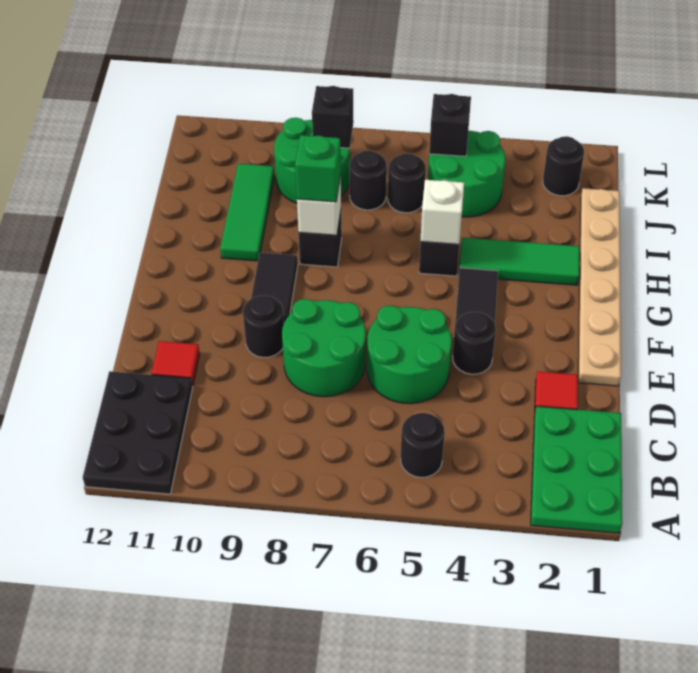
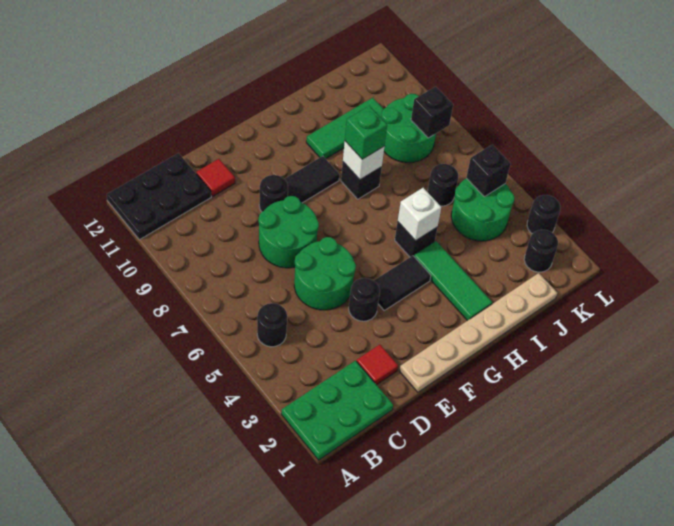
black 1x1 round brick [349,150,387,210] -> black 1x1 round brick moved to [527,195,560,234]

